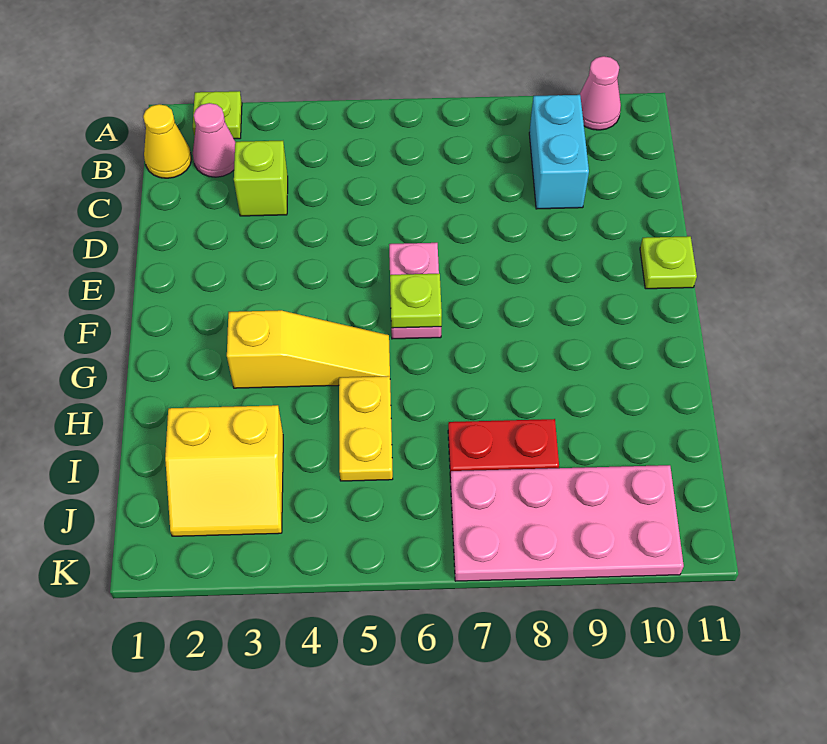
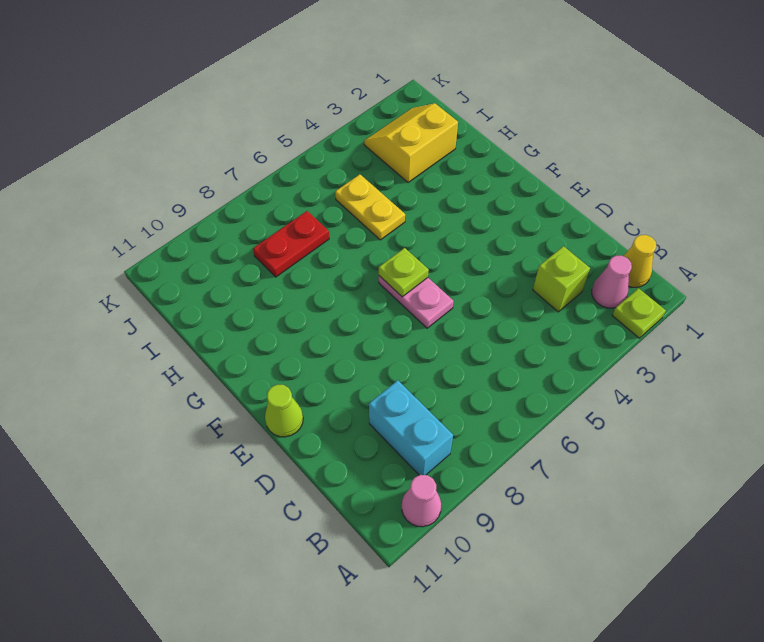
lime 1x1 plate [640,236,697,289] -> lime 1x1 cone [265,385,303,437]
yellow 1x3 slope [227,310,390,388] -> none
pink 2x4 plate [450,465,684,581] -> none

